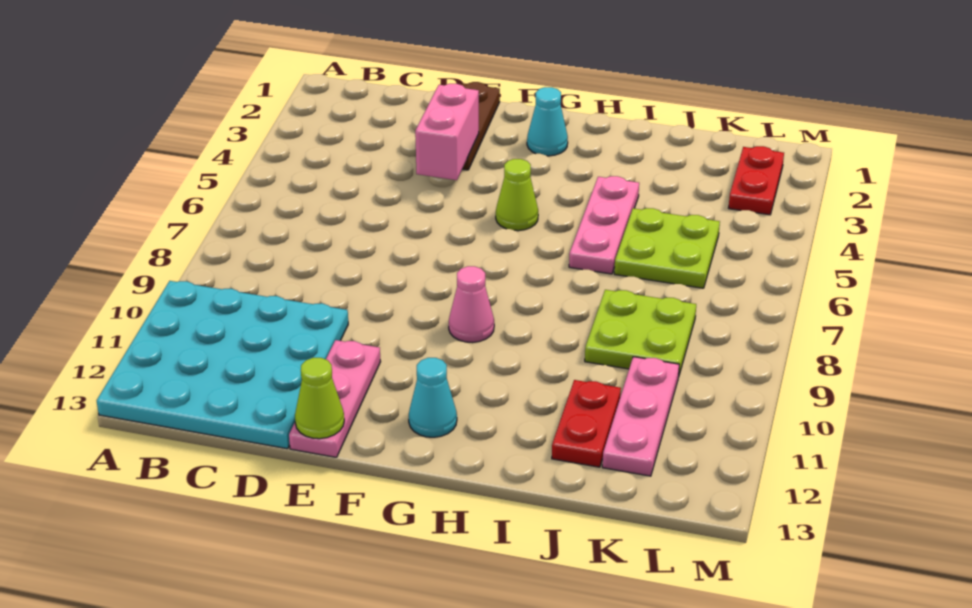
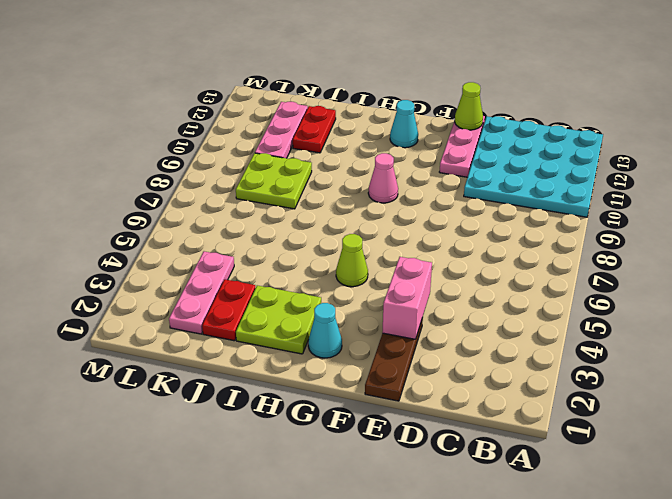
pink 1x3 plate [569,176,639,274] -> pink 1x3 plate moved to [169,251,234,334]
lime 2x2 plate [614,208,720,288] -> lime 2x2 plate moved to [236,285,321,354]
red 1x2 plate [729,146,784,215] -> red 1x2 plate moved to [202,279,255,341]

